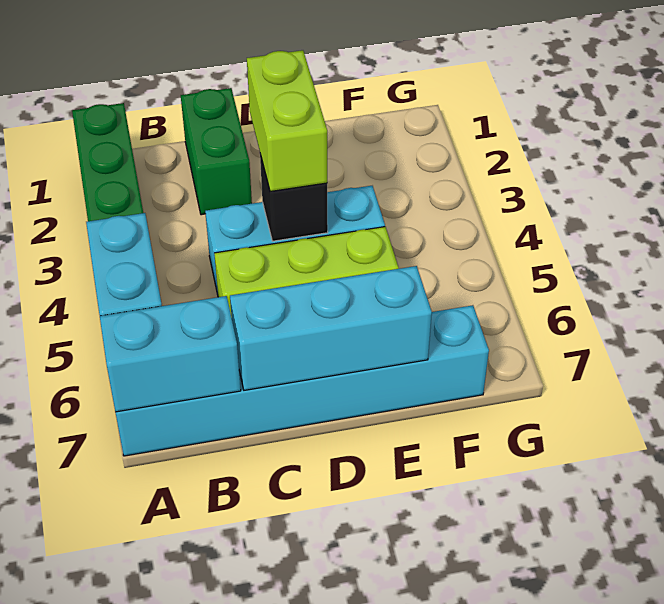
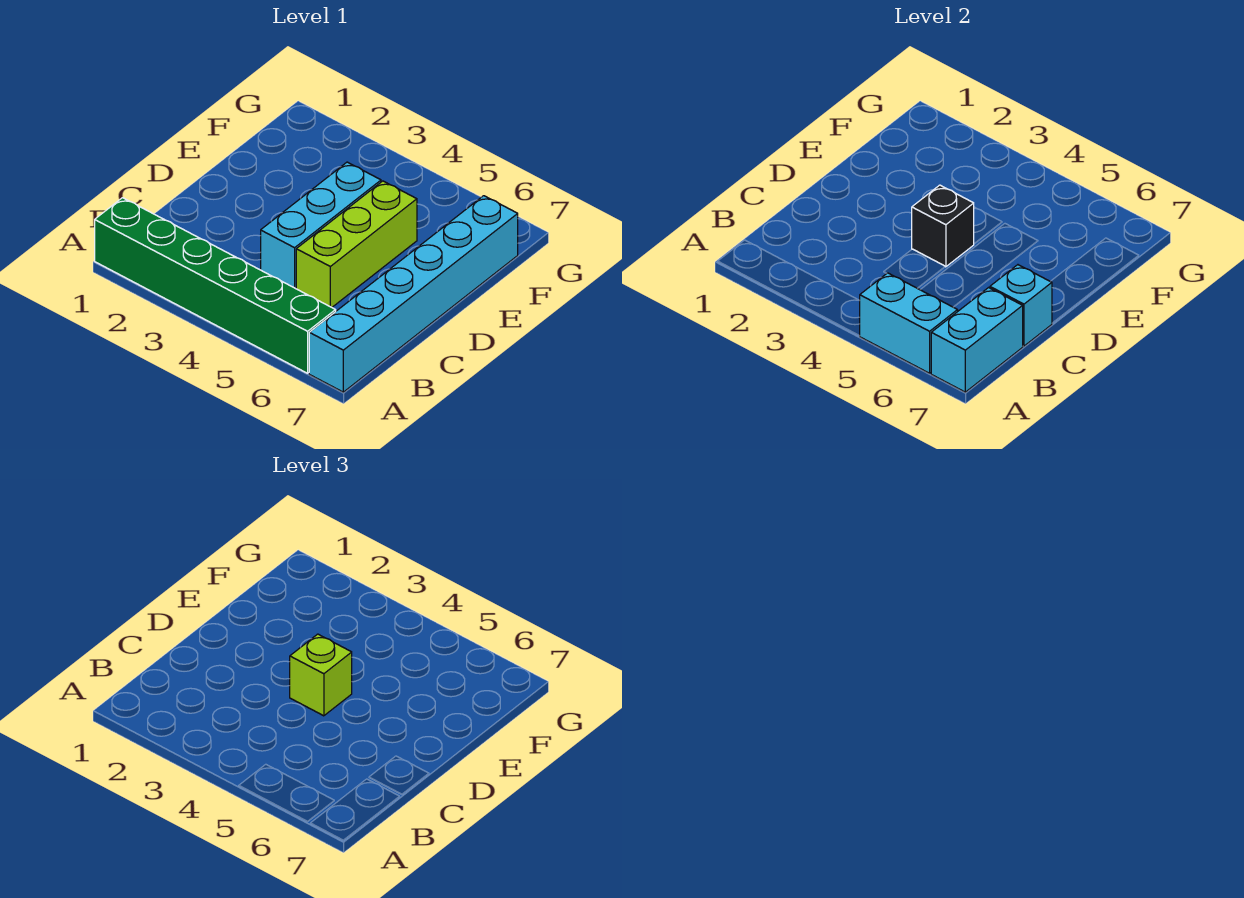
green 1x2 brick [181,88,252,215] -> none
cyan 1x3 brick [230,266,432,390] -> cyan 1x1 brick [990,265,1052,346]
lime 1x2 brick [247,50,327,191] -> lime 1x1 brick [290,634,352,716]

